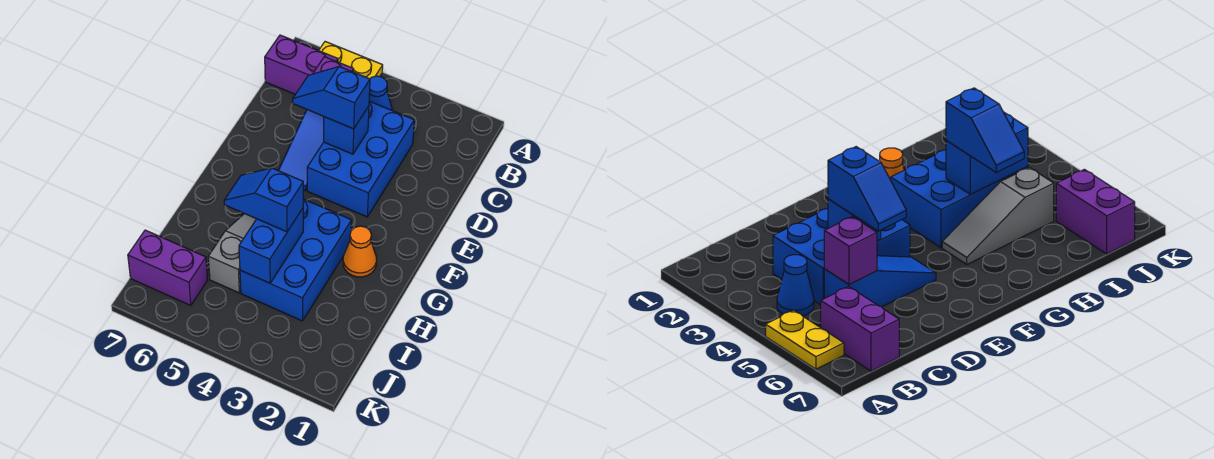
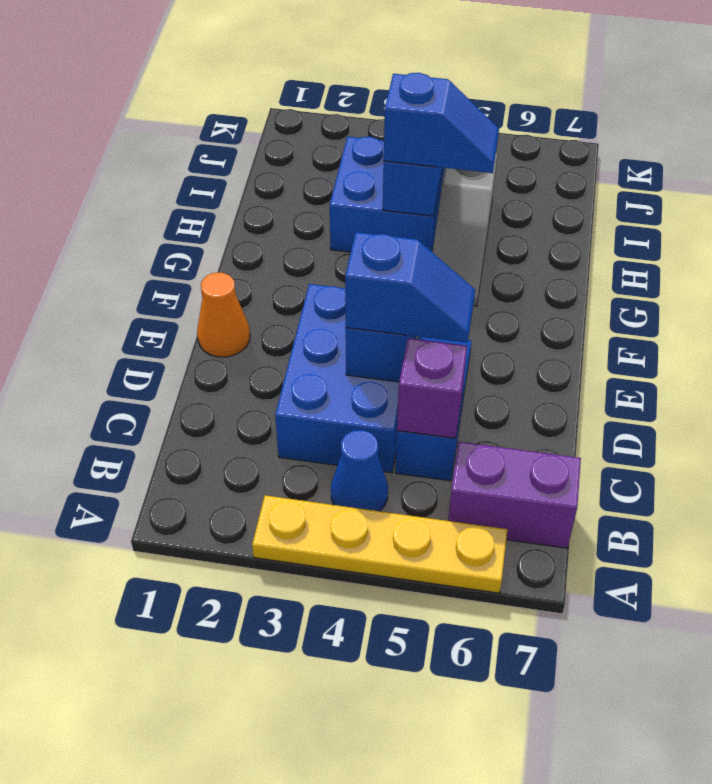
yellow 1x2 plate [319,42,383,79] -> yellow 1x4 plate [252,495,507,593]
orange 1x1 cone [343,226,377,277] -> orange 1x1 cone moved to [197,272,250,357]
blue 2x3 brick [240,199,352,321] -> blue 2x2 brick [330,137,445,252]
purple 1x2 brick [128,230,207,306] -> none

